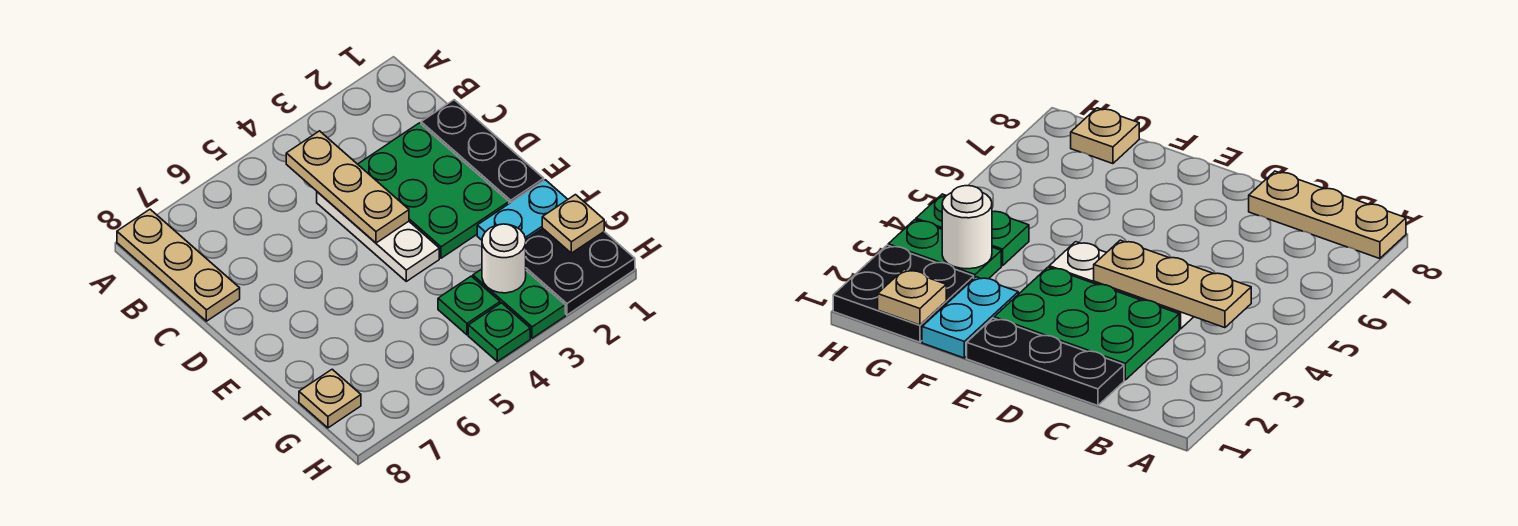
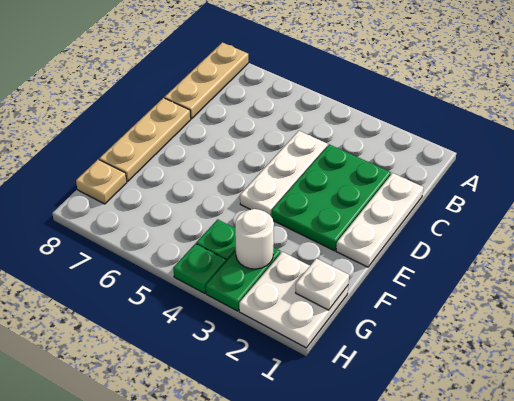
tan 1x3 plate [286,131,409,243] -> tan 1x3 plate moved to [99,98,191,181]
black 1x3 plate [421,100,544,203] -> white 1x3 plate [336,173,423,267]
cyan 1x2 plate [477,180,568,240] -> none
black 2x2 plate [526,228,635,315] -> white 2x2 plate [239,252,348,348]
tan 1x1 plate [542,195,604,253] -> white 1x1 plate [296,258,349,310]

